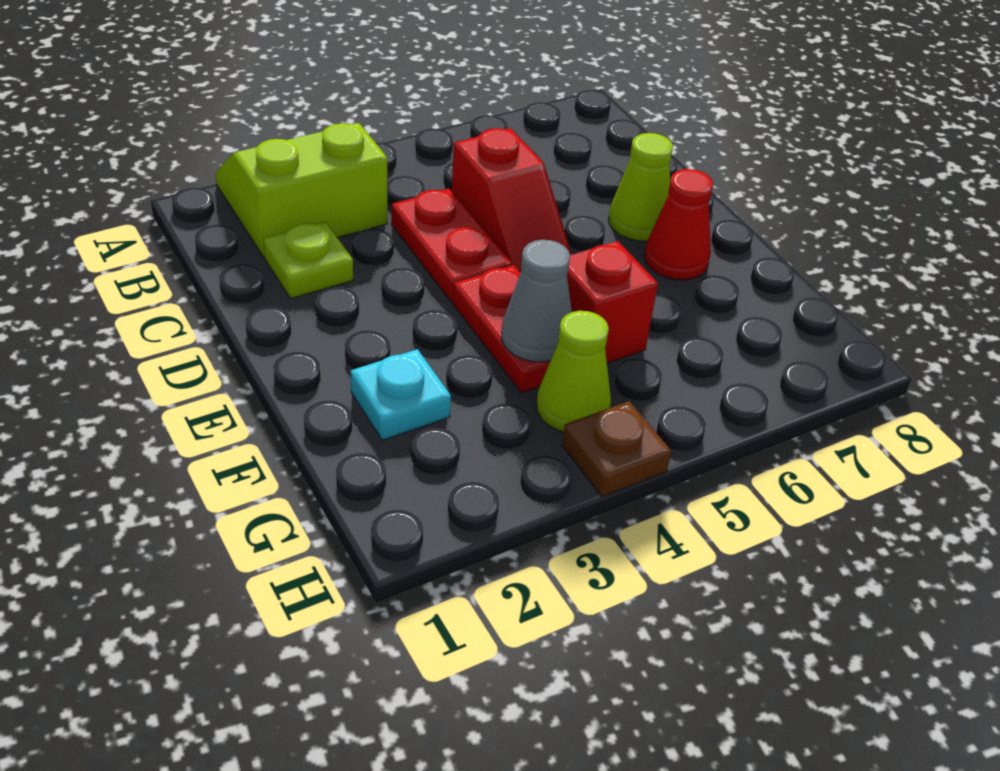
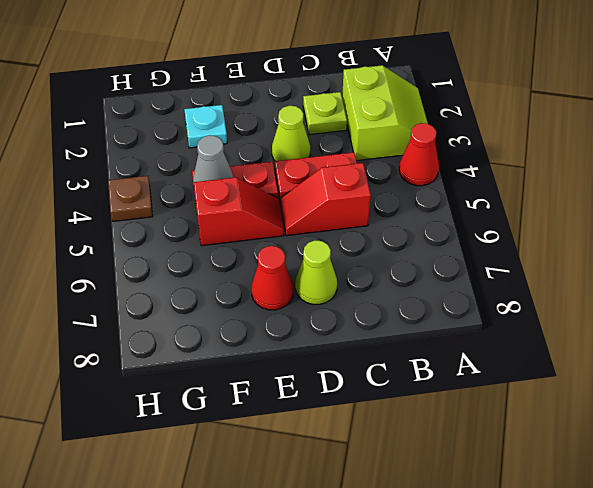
none -> red 1x1 cone [399,123,439,186]
lime 1x1 cone [537,311,611,432] -> lime 1x1 cone moved to [272,106,310,161]

